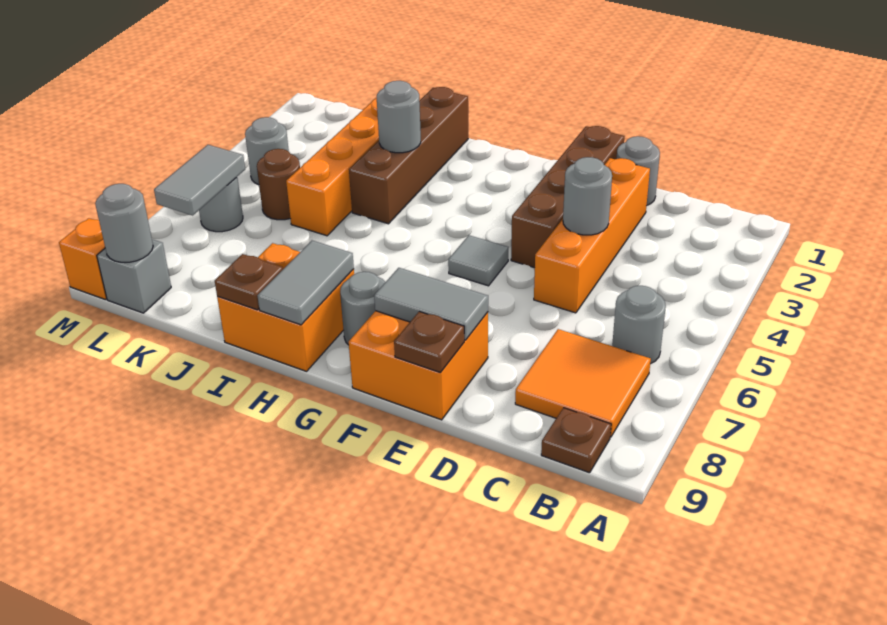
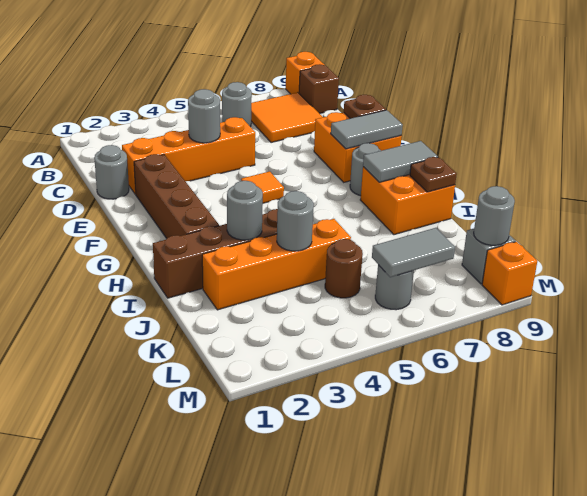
none -> orange 1x1 brick [286,52,324,94]
brown 1x1 plate [541,408,611,473] -> brown 1x1 brick [299,64,339,114]
brown 1x4 brick [511,126,625,268] -> brown 1x4 brick turned to [134,154,219,238]
grey 1x2 tile [374,268,488,340] -> grey 1x2 tile turned to [331,110,403,149]
grey 1x1 tile [448,235,508,286] -> orange 1x1 tile [241,171,284,203]
grey 1x1 round brick [245,117,289,185] -> grey 1x1 round brick moved to [277,191,314,251]

